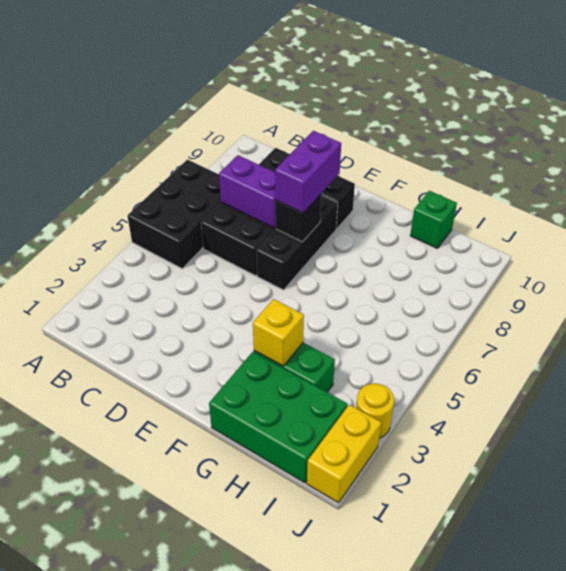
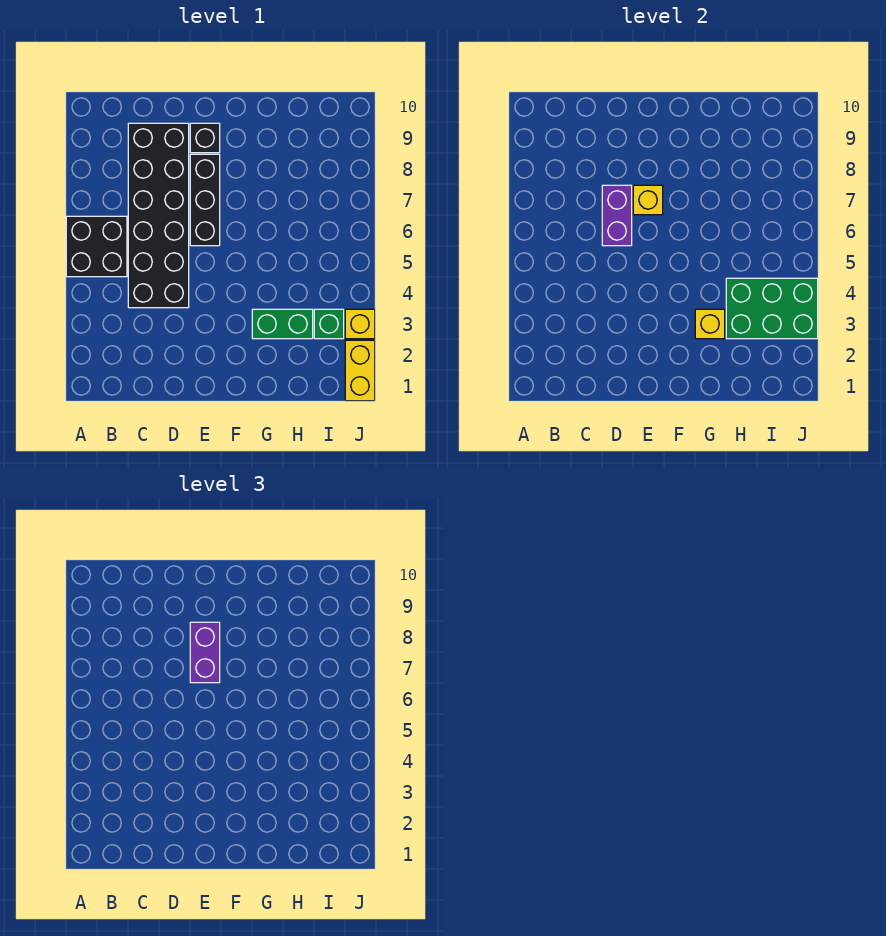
black 2x3 brick [128,160,221,268] -> black 2x2 brick [66,216,127,277]
black 2x4 brick [201,148,290,276] -> black 2x6 brick [128,123,189,308]
purple 1x2 brick [219,155,276,228] -> purple 1x2 brick turned to [602,185,632,246]
black 1x1 brick [275,194,321,242] -> yellow 1x1 brick [633,185,663,215]
green 2x3 brick [209,352,347,483] -> green 2x3 brick moved to [726,278,818,339]
green 1x1 brick [410,191,457,248] -> green 1x1 brick moved to [314,309,344,339]
yellow 1x1 round brick [356,383,394,438] -> yellow 1x1 brick [345,309,375,339]

